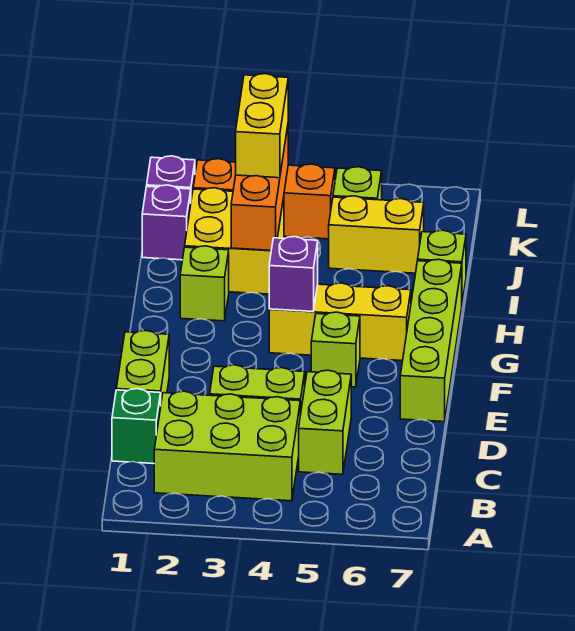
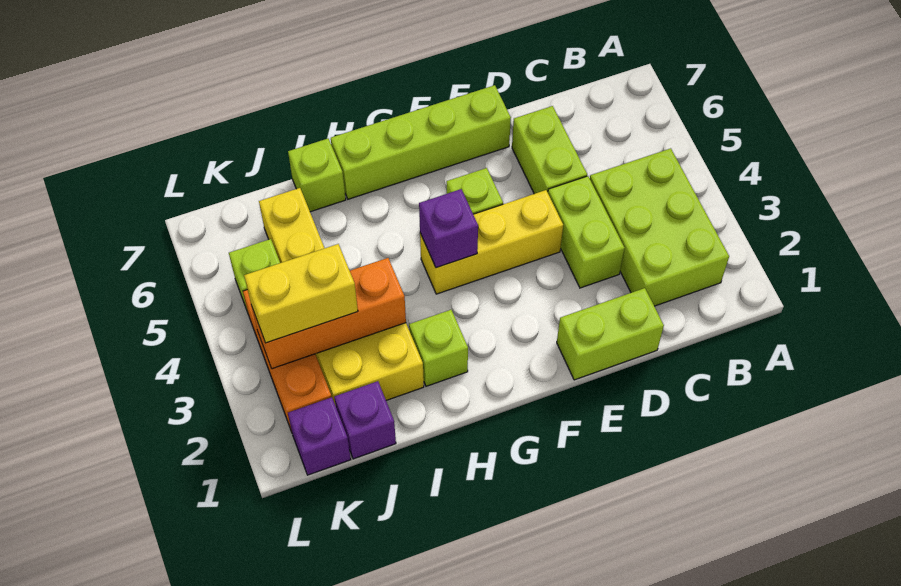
green 1x1 brick [112,389,161,464] -> none
lime 1x2 brick [299,370,351,474] -> lime 1x2 brick turned to [512,106,587,194]
yellow 1x3 brick [269,283,411,361] -> yellow 1x3 brick turned to [420,190,563,294]

